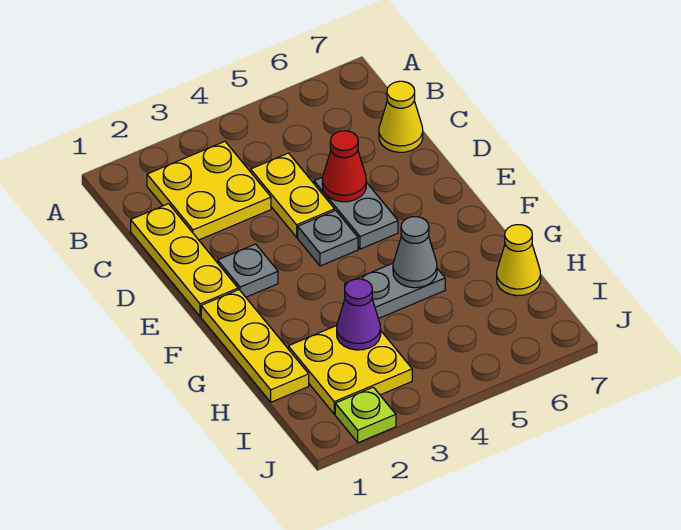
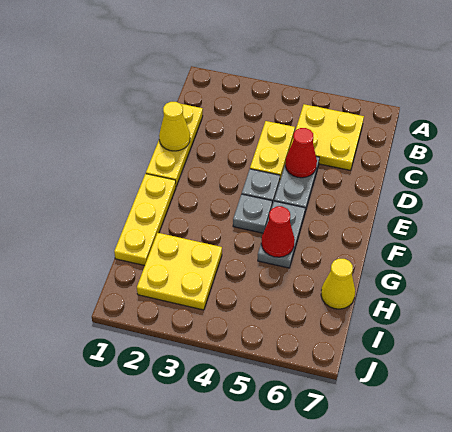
yellow 2x2 plate [147,141,271,240] -> yellow 2x2 plate moved to [291,104,364,170]
yellow 1x1 cone [379,81,423,152] -> yellow 1x1 cone moved to [159,102,190,151]
grey 1x1 plate [218,244,278,297] -> grey 1x1 plate moved to [233,194,272,233]
grey 1x2 plate [345,263,445,319] -> grey 1x2 plate turned to [258,201,305,268]
grey 1x1 cone [393,217,437,288] -> red 1x1 cone [261,206,295,257]
purple 1x1 cone [337,279,381,350] -> none
lime 1x1 plate [335,387,396,443] -> none

